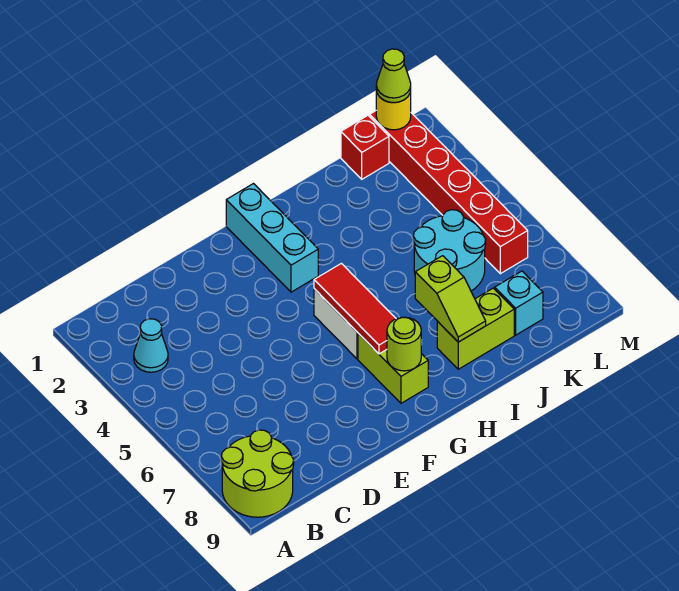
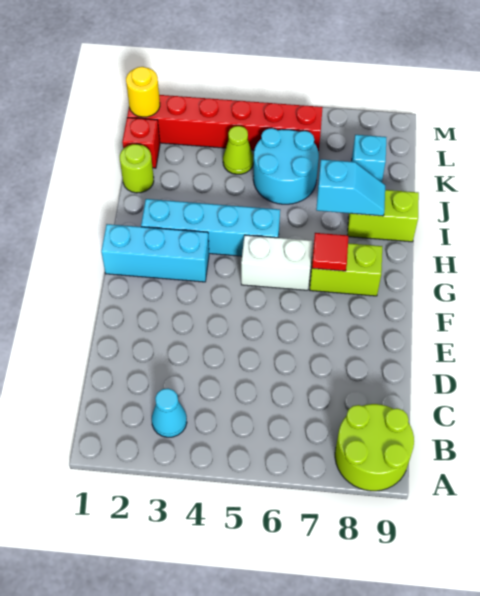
red 1x3 tile [314,263,396,354] -> red 1x1 tile [312,233,348,271]
lime 1x1 round brick [387,317,421,371] -> lime 1x1 round brick moved to [120,144,154,193]
none -> cyan 1x4 brick [141,199,280,256]
lime 1x2 slope [415,256,486,342] -> cyan 1x2 slope [316,159,385,216]
lime 1x2 brick [437,288,514,369] -> lime 1x2 brick turned to [348,190,419,242]
lime 1x1 cone [376,49,411,103] -> lime 1x1 cone moved to [223,126,253,174]

